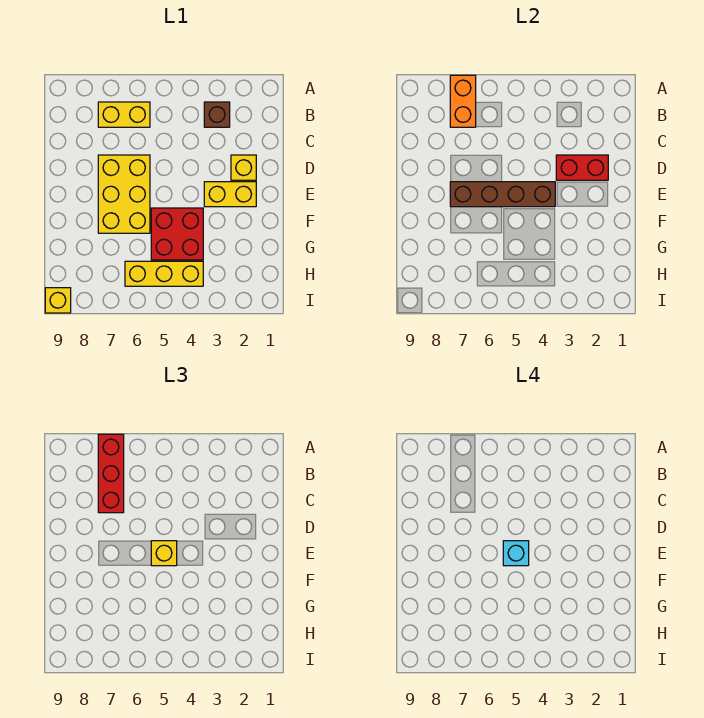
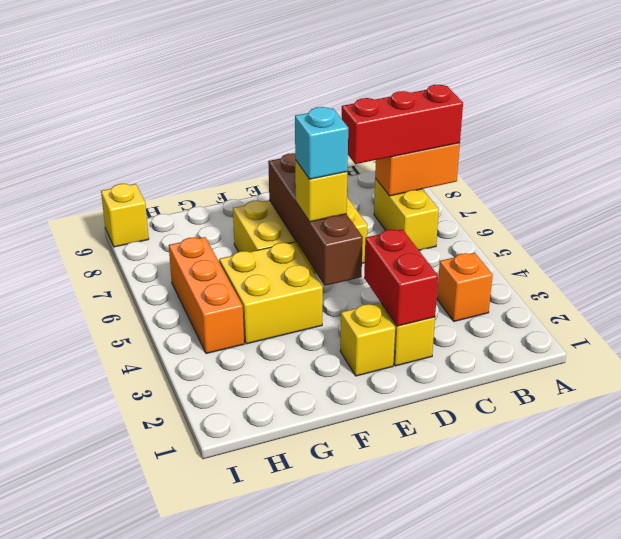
brown 1x1 brick [204,102,230,127] -> orange 1x1 brick [437,253,493,321]
yellow 1x2 brick [204,182,256,207] -> yellow 1x1 brick [340,303,395,376]
red 2x2 brick [151,208,203,260] -> yellow 2x2 brick [219,242,323,344]
yellow 1x3 brick [125,261,203,286] -> orange 1x3 brick [169,237,244,354]

